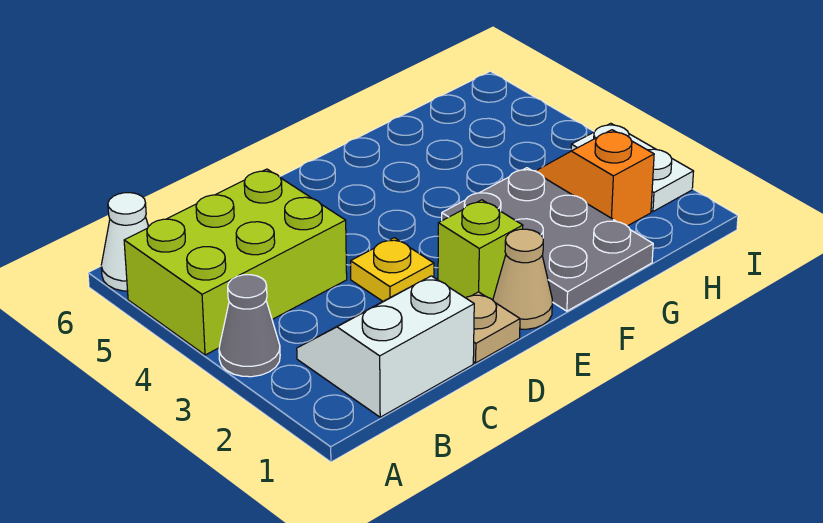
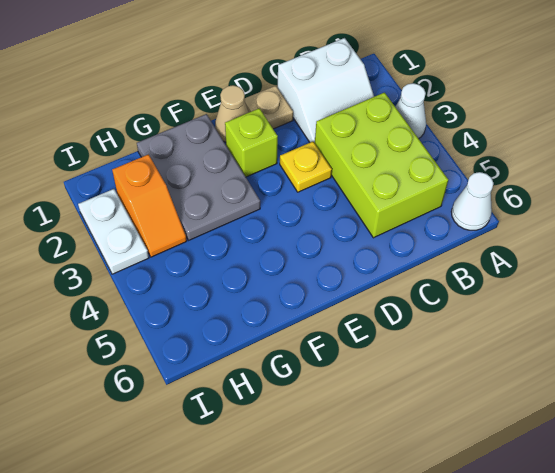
grey 1x1 cone [219,275,280,377] -> white 1x1 cone [396,83,426,139]
lime 2x3 brick [124,169,347,355] -> lime 2x3 brick turned to [315,93,448,238]

